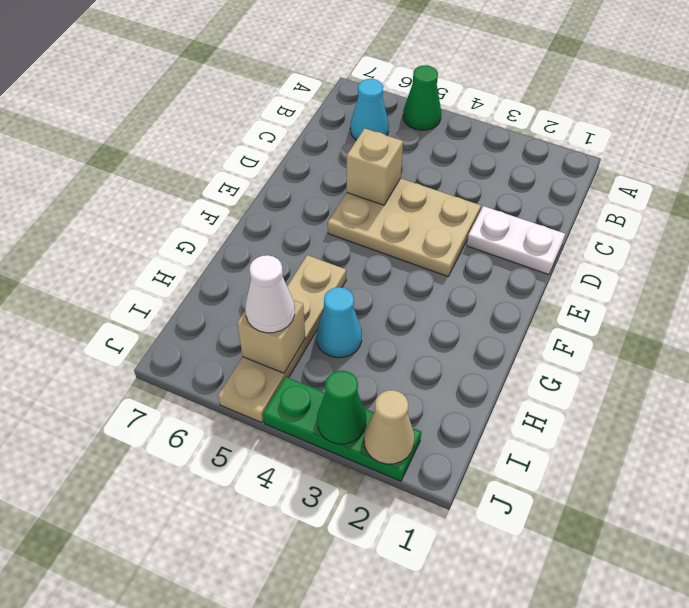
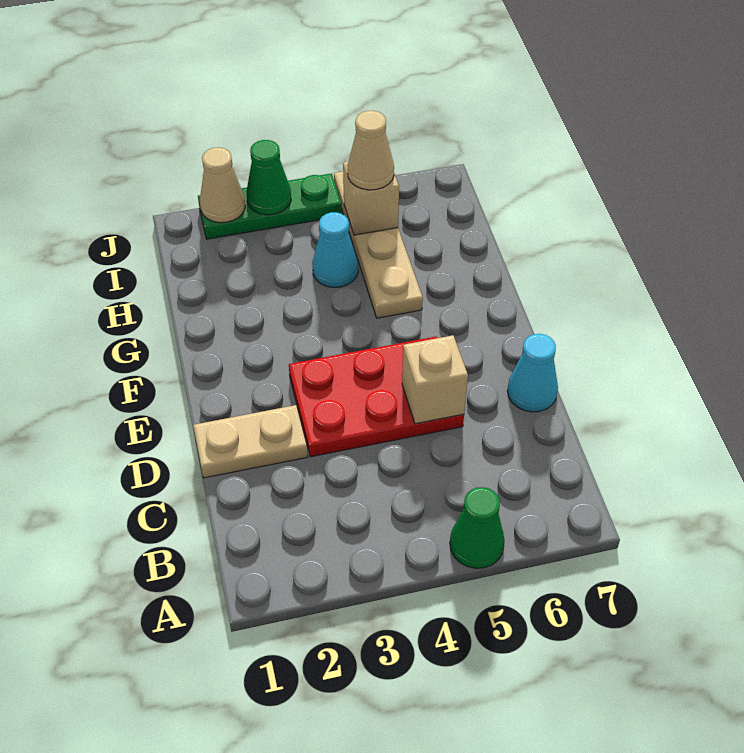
cyan 1x1 cone [350,79,389,140] -> cyan 1x1 cone moved to [507,334,558,412]
white 1x2 plate [467,206,565,274] -> tan 1x2 plate [193,405,308,478]
tan 2x3 plate [328,178,481,276] -> red 2x3 plate [289,337,464,457]
white 1x1 cone [245,255,295,333] -> tan 1x1 cone [347,111,394,190]

